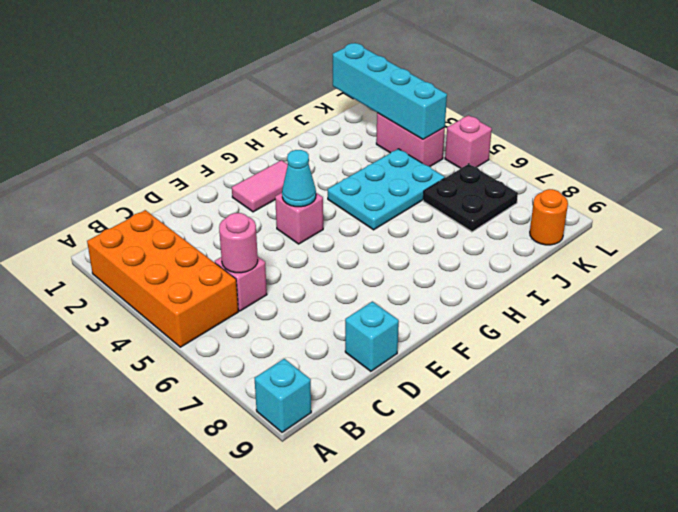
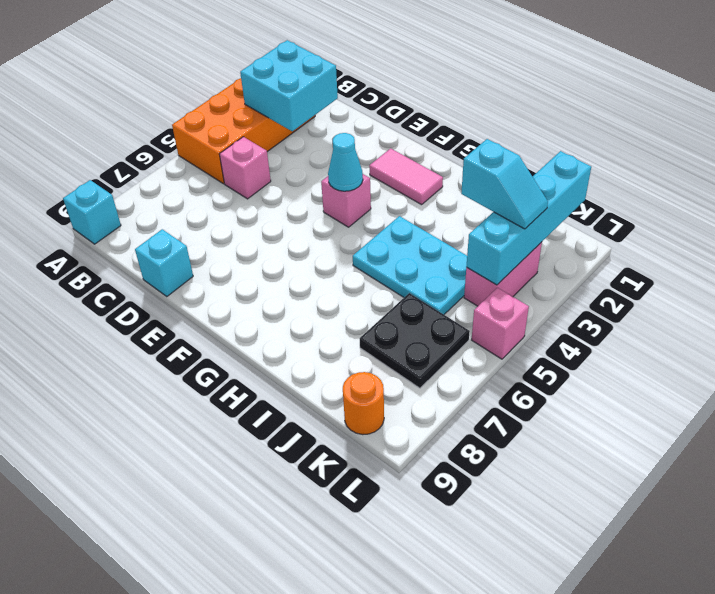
none -> cyan 2x2 brick [240,40,338,131]
pink 1x1 round brick [219,213,258,273] -> none
none -> cyan 1x2 slope [461,139,548,229]

